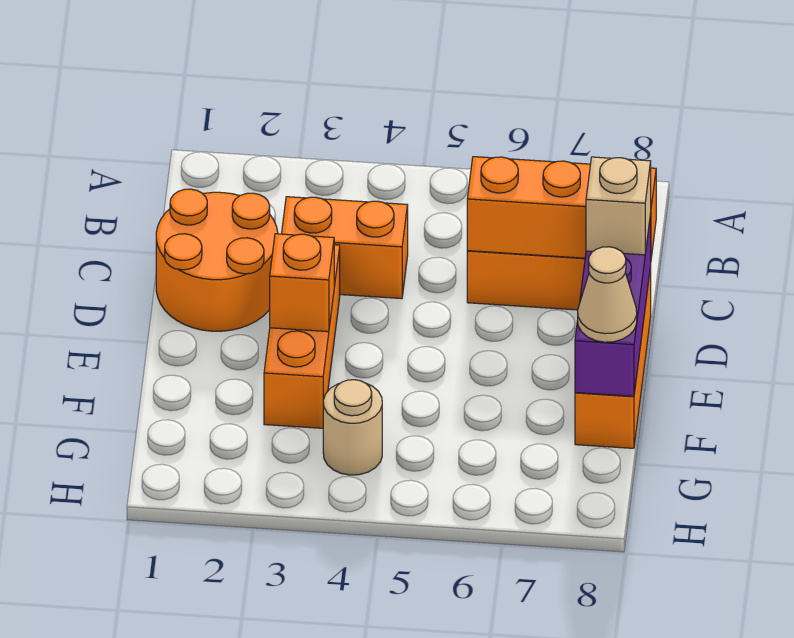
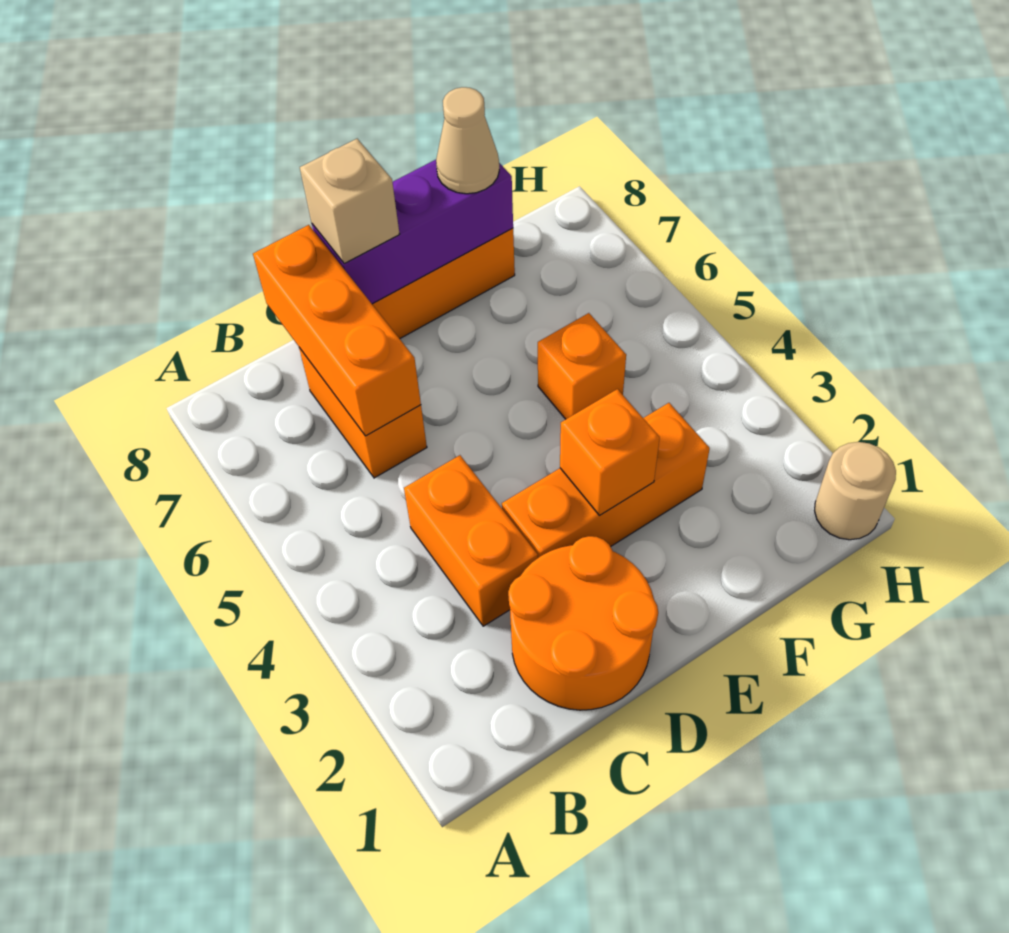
none -> orange 1x1 brick [538,313,626,419]
tan 1x1 round brick [323,380,382,475] -> tan 1x1 round brick moved to [815,442,896,540]

